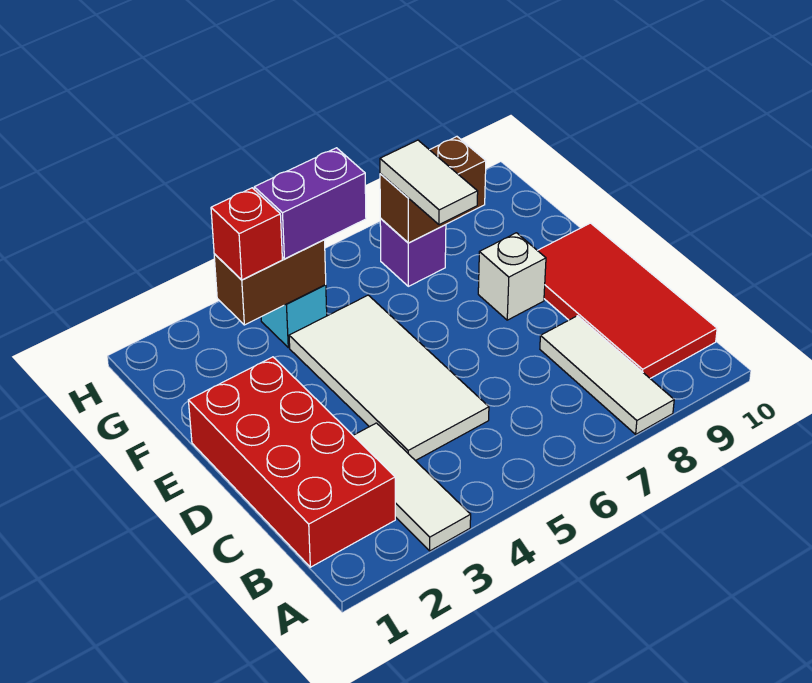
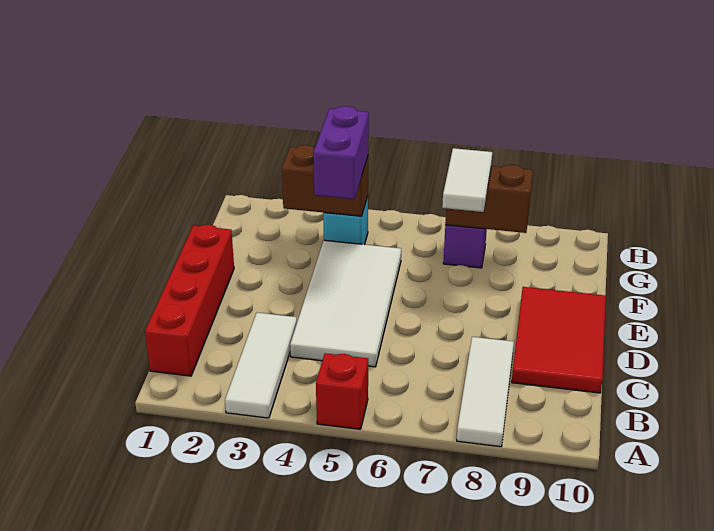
red 2x4 brick [188,357,395,567] -> red 1x4 brick [145,225,234,376]
red 2x4 tile [537,223,717,378] -> red 2x3 tile [512,287,606,393]
white 1x1 brick [478,233,546,320] -> none
red 1x1 brick [211,188,282,280] -> red 1x1 brick moved to [316,353,368,429]
purple 1x2 brick [254,148,366,259] -> purple 1x2 brick turned to [313,106,369,199]

